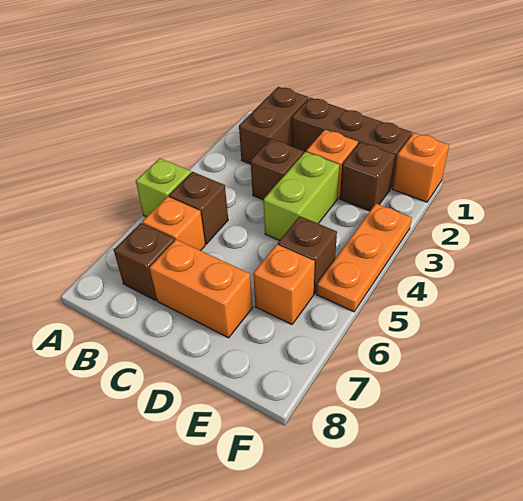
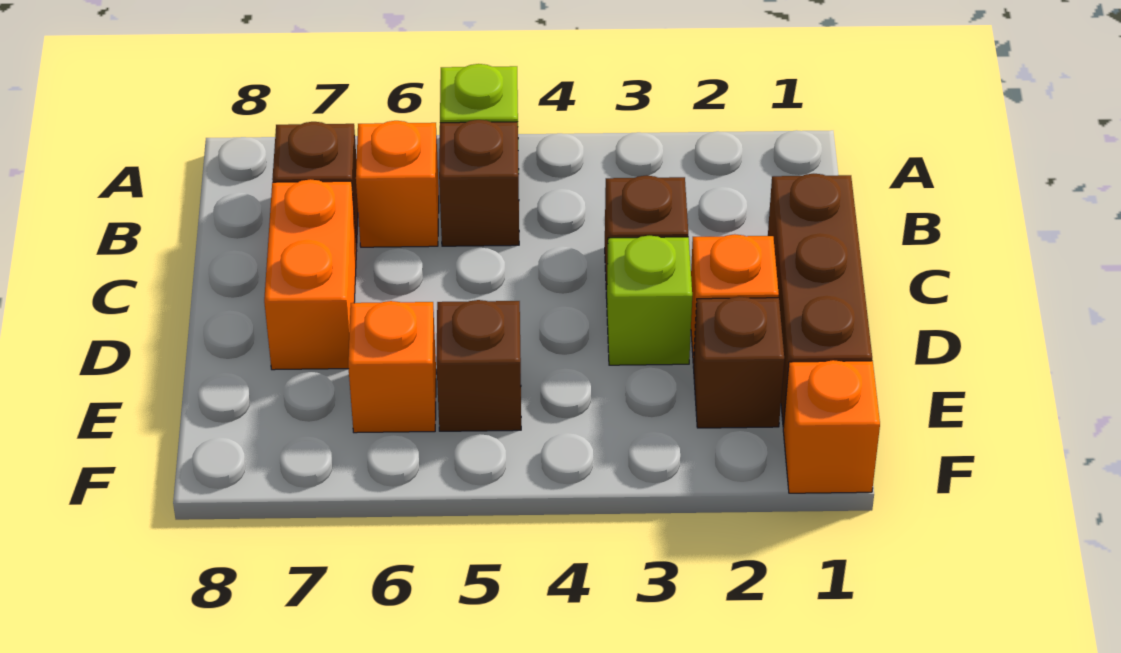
brown 1x2 brick [239,87,308,164] -> none
lime 1x2 brick [263,152,339,241] -> lime 1x1 brick [607,236,692,365]
orange 1x3 plate [317,204,412,312] -> none

